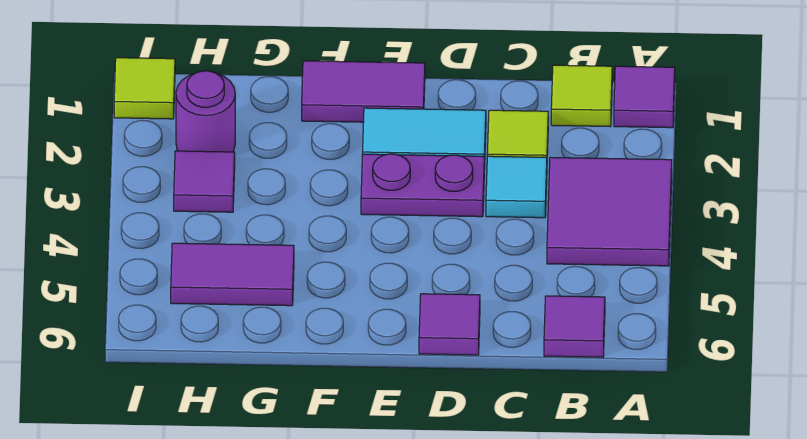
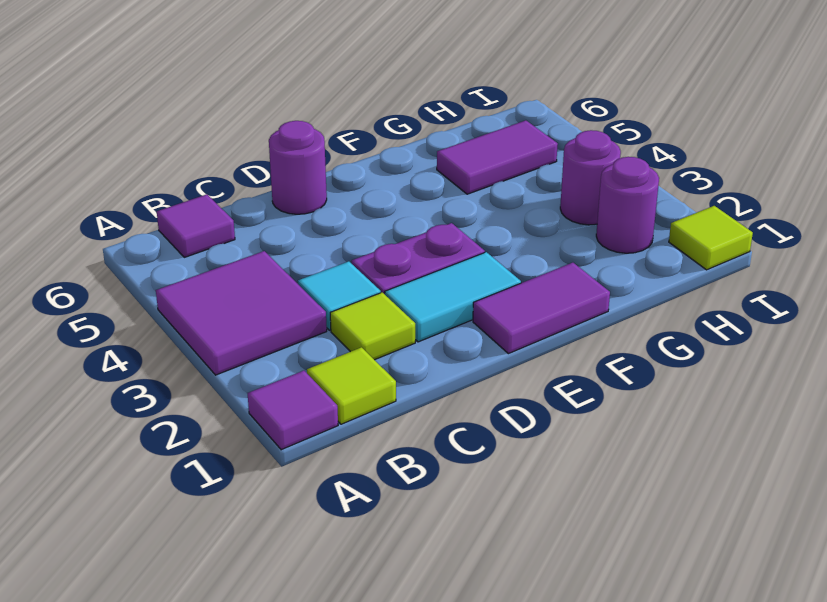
purple 1x1 tile [419,294,480,355] -> purple 1x1 round brick [269,121,327,214]
purple 1x1 tile [174,151,235,212] -> purple 1x1 round brick [560,130,621,225]

